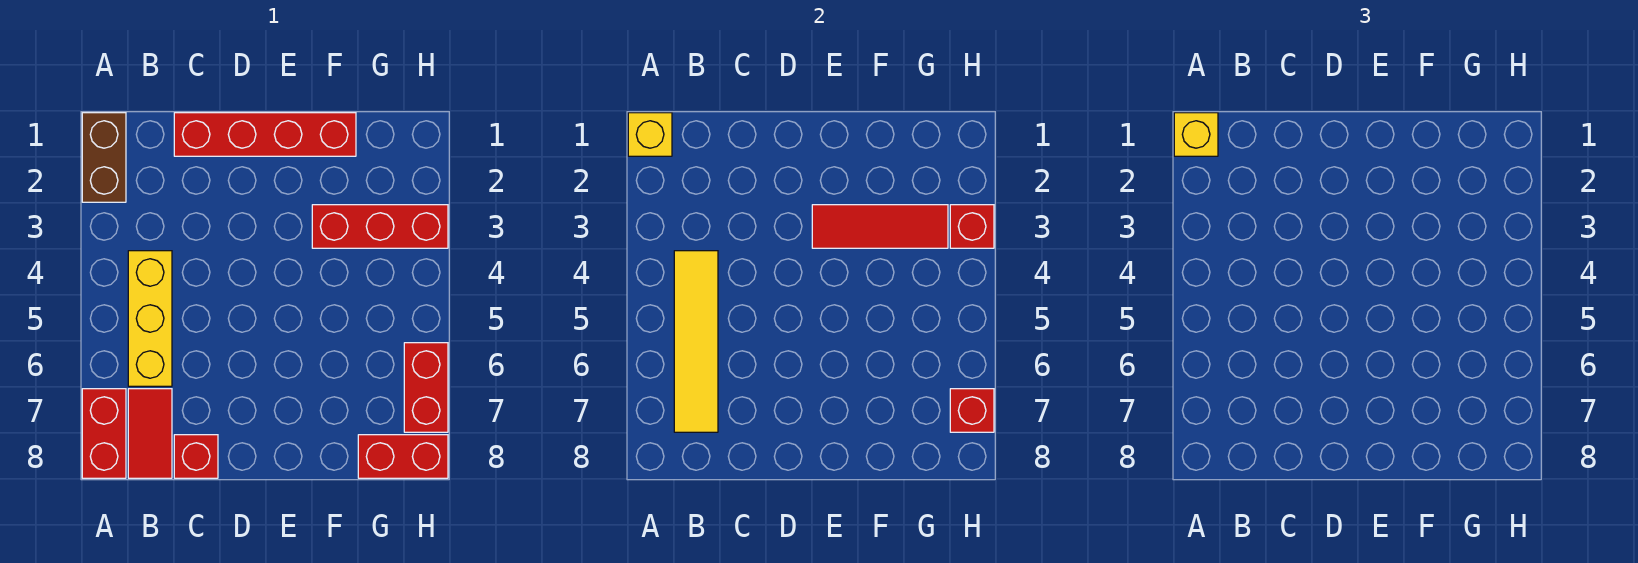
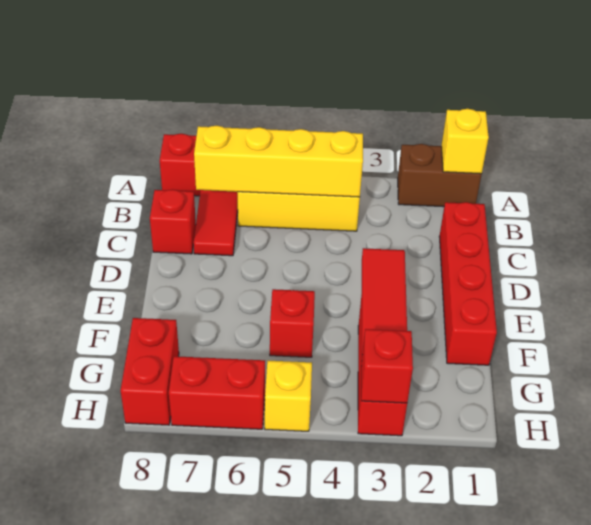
yellow 1x1 brick [1174,113,1218,156] -> yellow 1x1 brick moved to [265,361,312,431]
yellow 1x4 tile [674,251,718,432] -> yellow 1x4 brick [194,126,363,197]
red 1x2 tile [128,389,172,478] -> red 1x2 tile turned to [193,190,238,256]
red 1x1 brick [950,389,994,432] -> red 1x1 brick moved to [270,289,315,357]

